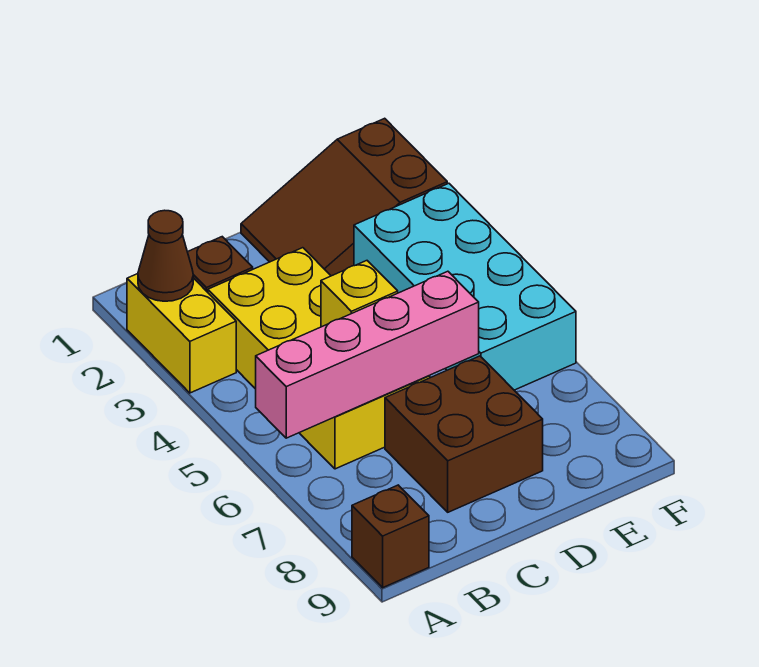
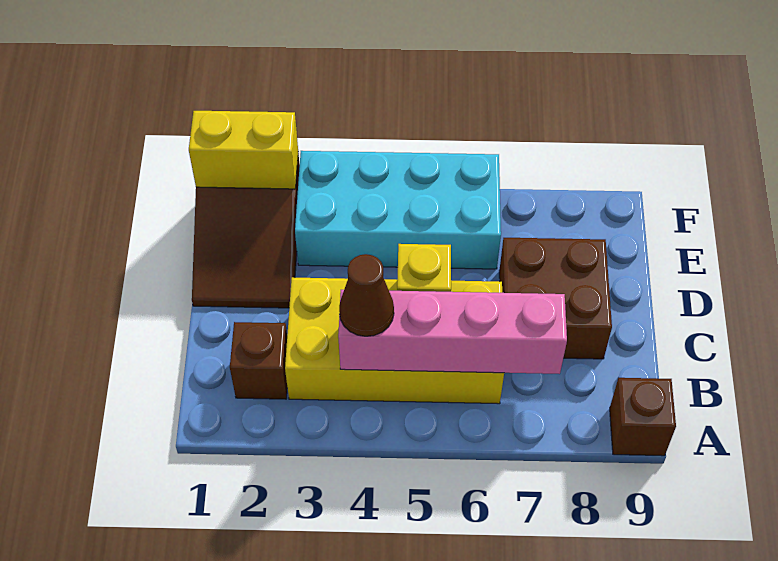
yellow 1x2 brick [127,274,236,393] -> yellow 1x2 brick moved to [189,111,298,189]
brown 1x1 cone [138,210,193,301] -> brown 1x1 cone moved to [339,254,394,336]
pink 1x4 brick [256,271,479,438] -> pink 1x4 brick turned to [338,290,567,374]

